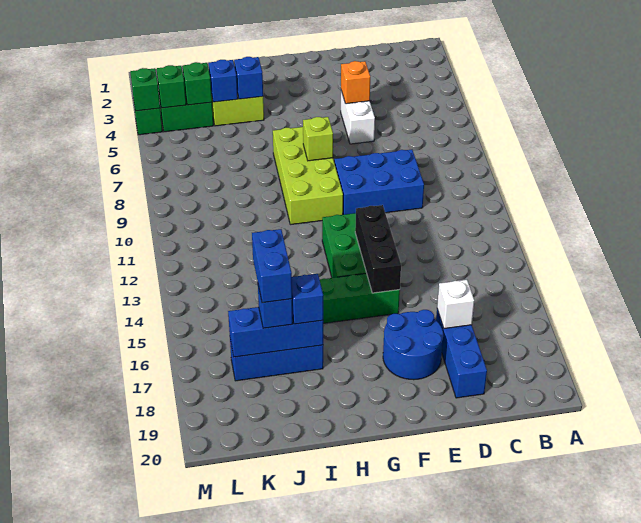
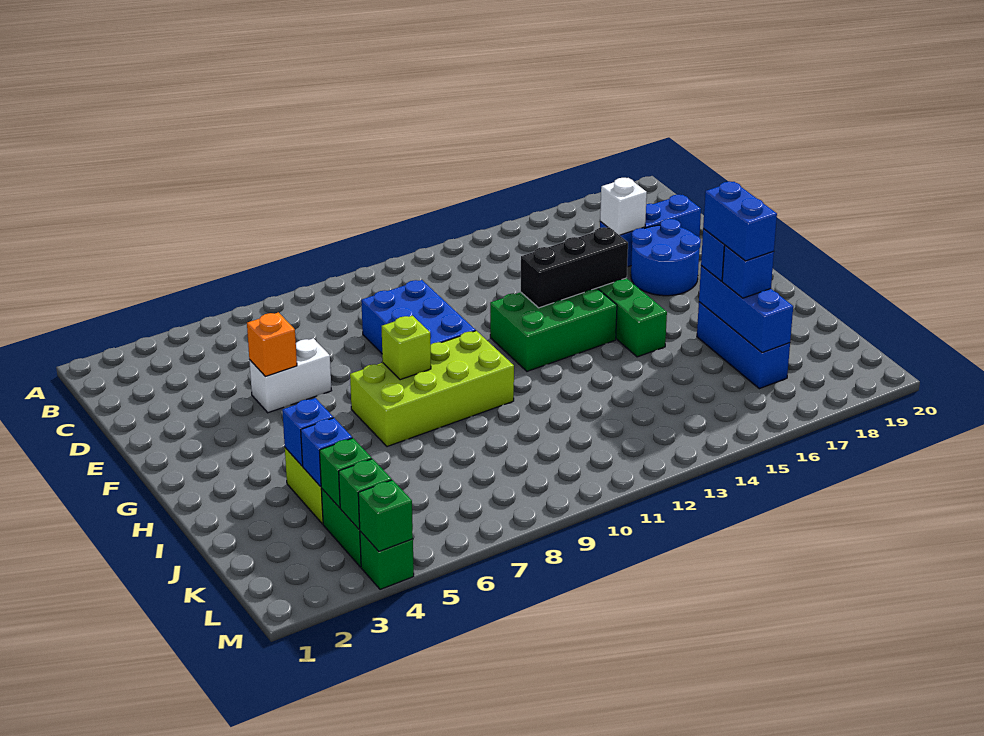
blue 1x2 brick [252,229,292,303] -> blue 1x2 brick turned to [703,181,777,261]

